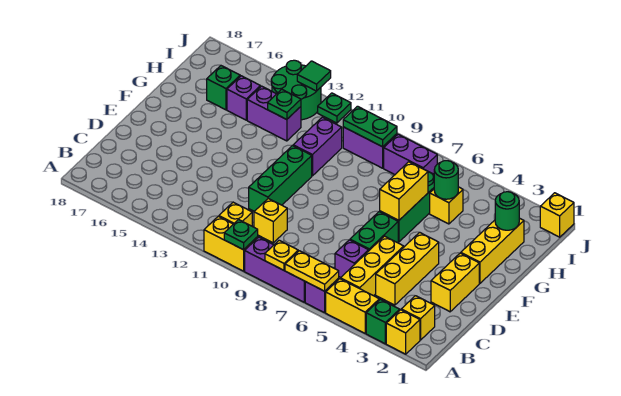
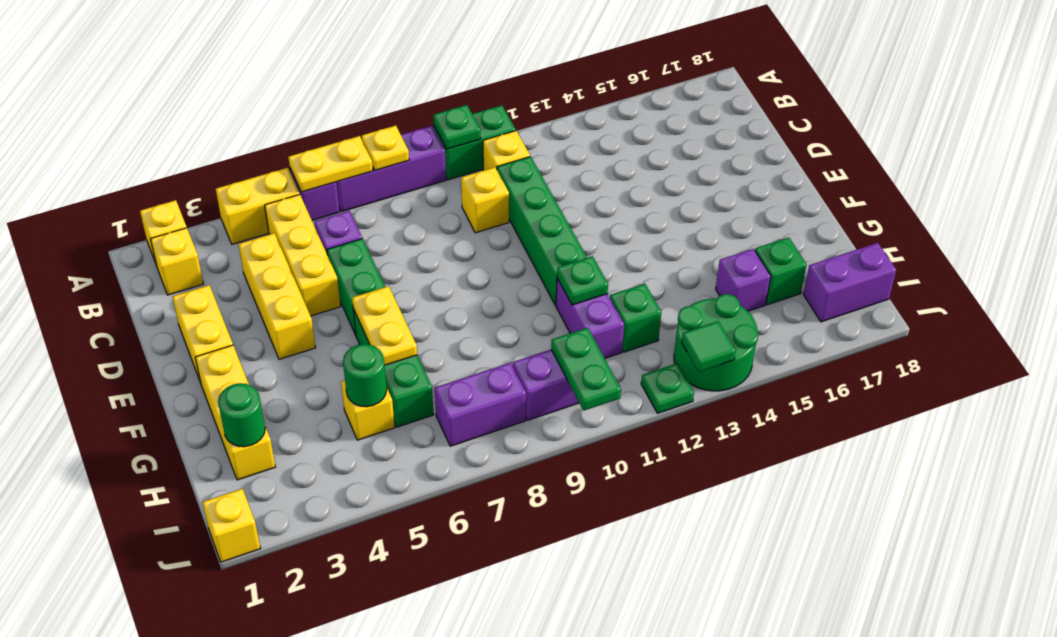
green 1x1 brick [366,299,400,344] -> green 1x1 brick moved to [610,284,661,352]
yellow 1x2 brick [204,216,258,271] -> green 1x2 brick [434,105,516,180]
green 1x3 brick [249,146,312,211] -> green 1x4 brick [497,157,587,305]
yellow 1x2 brick [380,162,428,220] -> yellow 1x2 plate [352,286,417,365]
purple 1x2 brick [247,86,301,141] -> purple 1x2 brick moved to [803,243,896,322]
green 1x1 plate [268,89,301,120] -> green 1x1 plate moved to [557,256,608,305]
green 1x2 plate [343,106,397,147] -> green 1x2 plate turned to [551,328,621,411]

